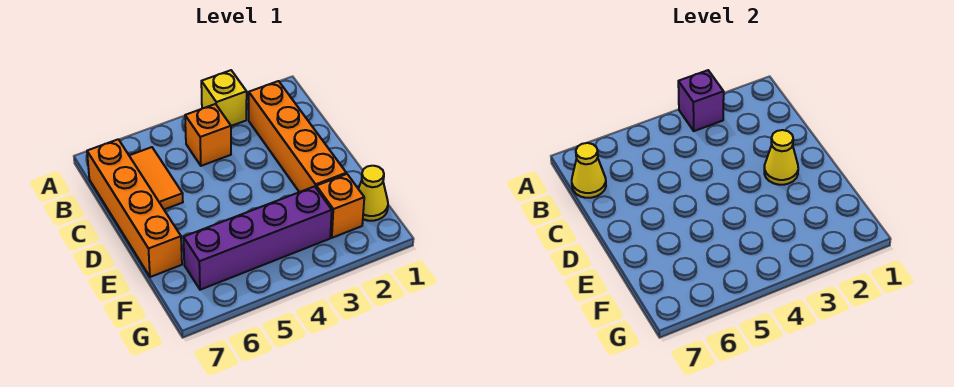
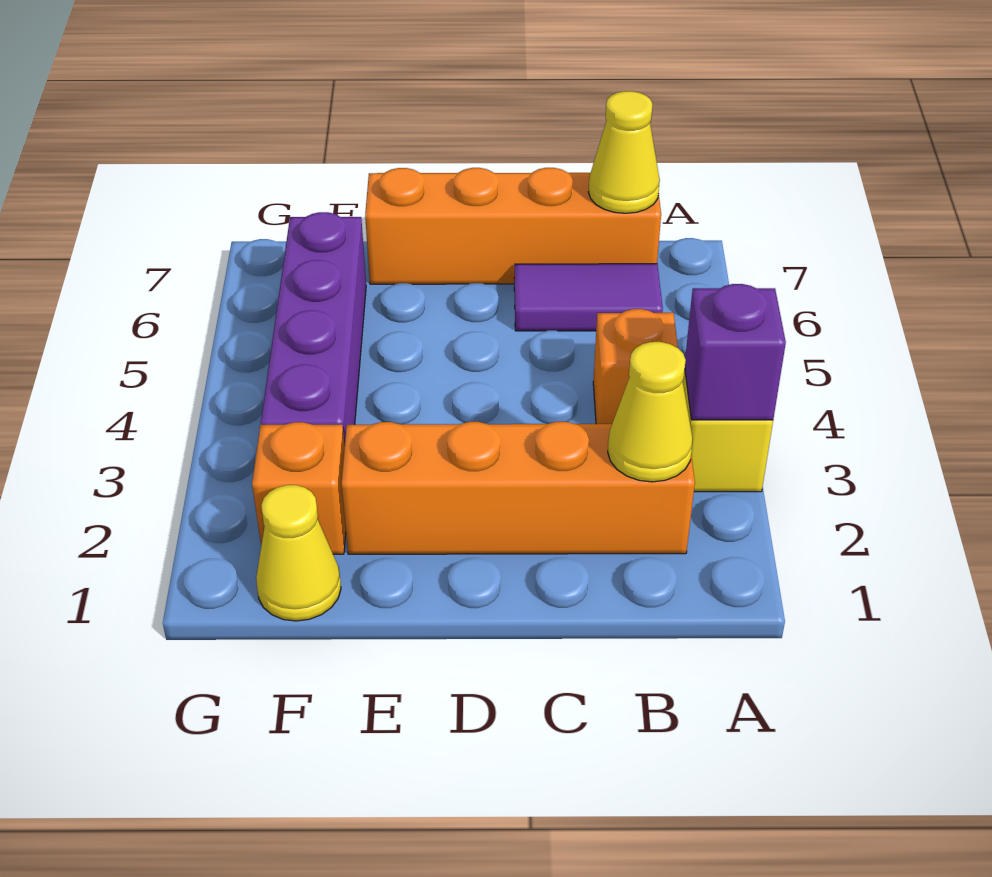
orange 1x2 tile [129,147,183,209] -> purple 1x2 tile [514,264,663,331]
yellow 1x1 cone [764,130,798,185] -> yellow 1x1 cone moved to [608,342,693,482]

